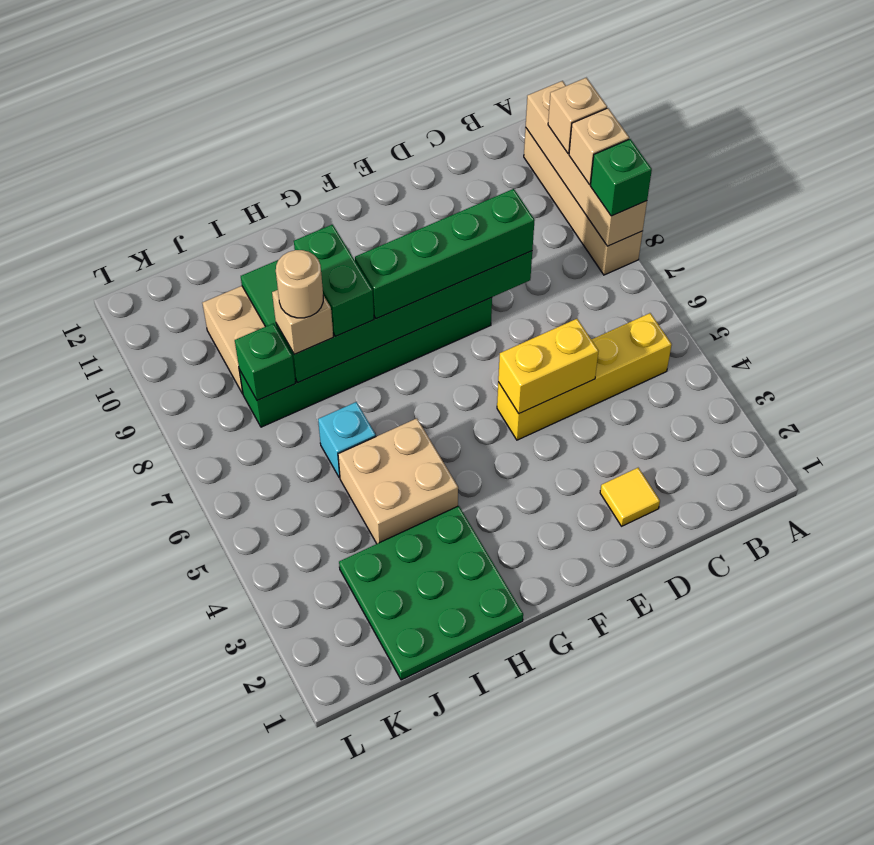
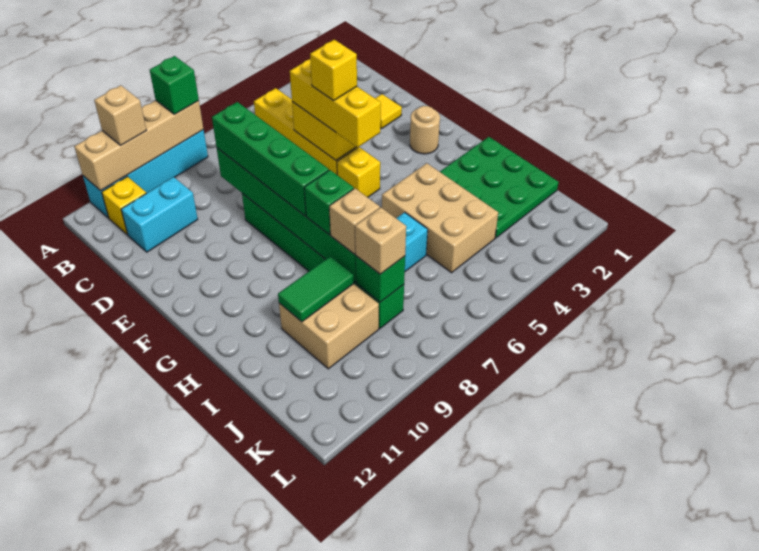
tan 1x4 brick [524,127,643,275] -> cyan 1x4 brick [83,130,208,218]
tan 1x1 brick [569,108,629,184] -> tan 1x1 brick moved to [355,207,406,274]
none -> yellow 1x1 brick [102,177,146,235]
none -> cyan 1x2 brick [121,177,198,252]
none -> yellow 1x3 brick [290,59,381,148]
none -> yellow 1x1 brick [310,40,357,101]
none -> yellow 1x1 brick [337,147,380,197]
tan 2x2 brick [338,418,458,544] -> tan 2x3 brick [382,163,498,273]
green 1x2 brick [294,225,374,336] -> green 1x1 brick [304,170,354,235]
tan 1x1 round brick [276,250,323,318] -> tan 1x1 round brick moved to [410,106,440,154]

